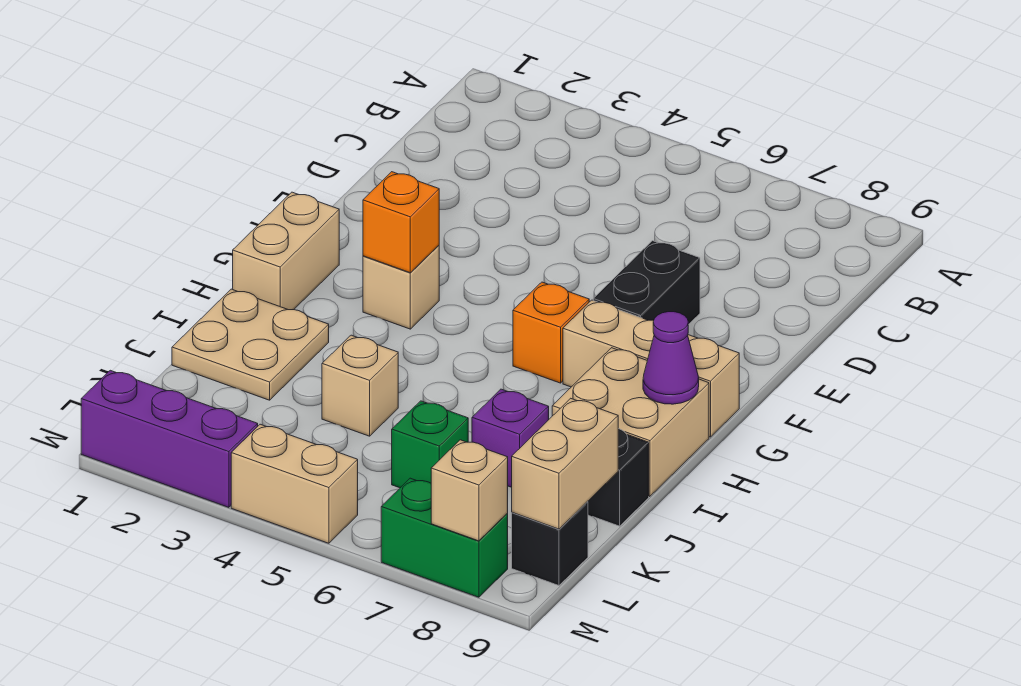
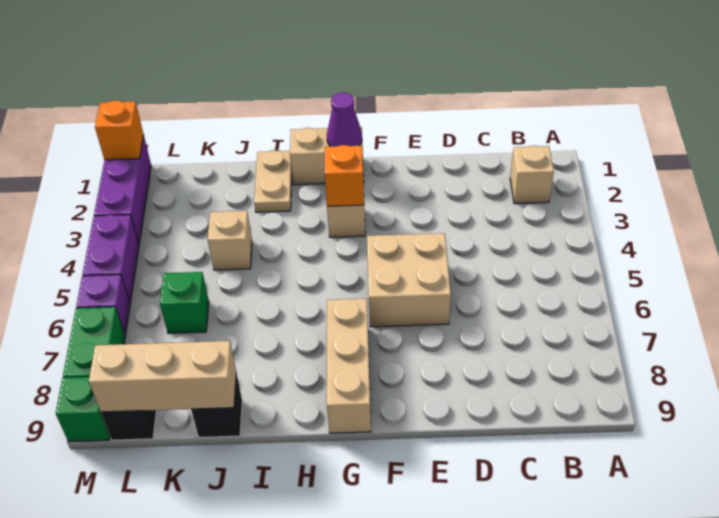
black 1x2 brick [593,241,700,325] -> none
orange 1x1 brick [513,282,589,383] -> orange 1x1 brick moved to [95,100,144,160]
tan 2x2 brick [552,348,709,496] -> tan 2x2 brick moved to [367,233,451,327]
purple 1x1 cone [643,312,699,404] -> purple 1x1 cone moved to [327,93,362,147]
tan 2x2 plate [172,289,329,400] -> tan 1x2 plate [254,150,292,212]
purple 1x1 brick [472,389,549,487] -> purple 1x1 brick moved to [76,275,130,335]
tan 1x2 brick [512,398,618,529] -> tan 1x3 brick [89,341,236,412]
tan 1x2 brick [231,424,358,543] -> purple 1x2 brick [83,215,139,302]
tan 1x1 brick [431,440,508,541] -> tan 1x1 brick moved to [510,145,554,204]
none -> green 1x1 brick [56,377,110,442]

